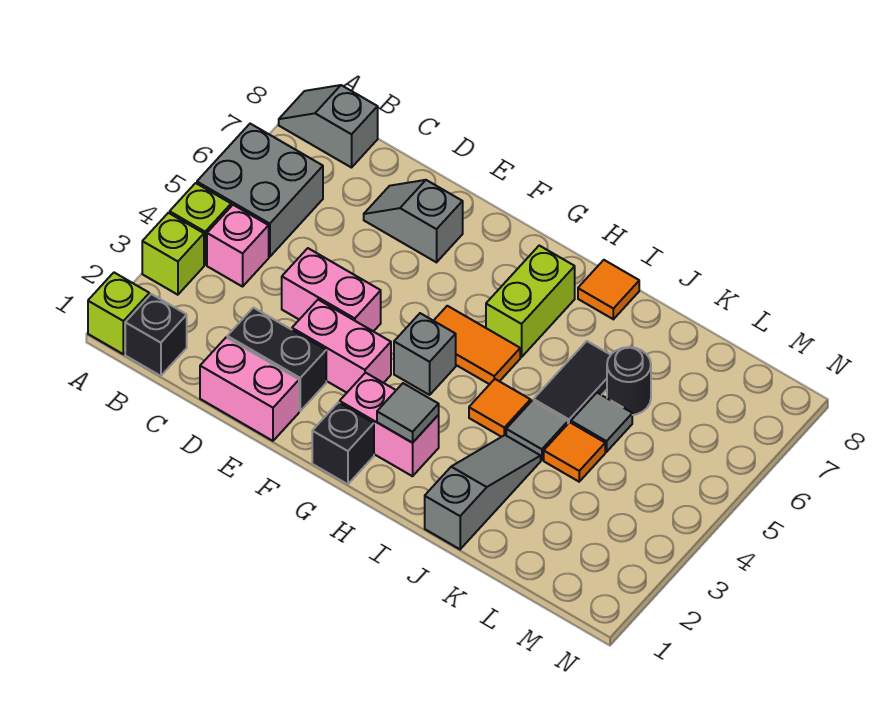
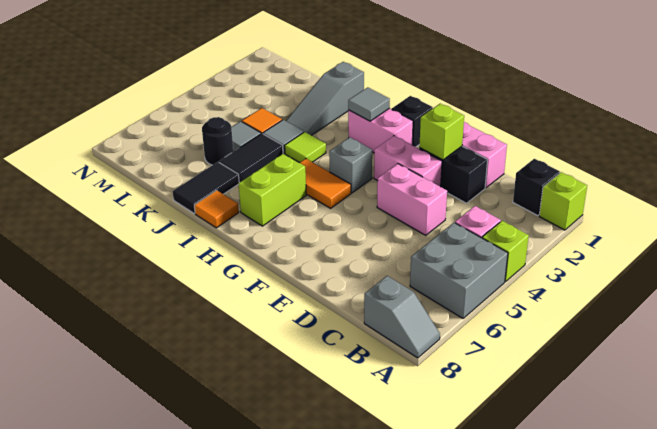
lime 1x1 brick [142,213,204,295] -> lime 1x1 brick moved to [419,104,464,160]
grey 1x2 slope [364,180,463,262] -> none
orange 1x1 tile [469,379,530,437] -> lime 1x1 tile [285,132,326,163]
none -> black 1x2 tile [173,162,239,213]

